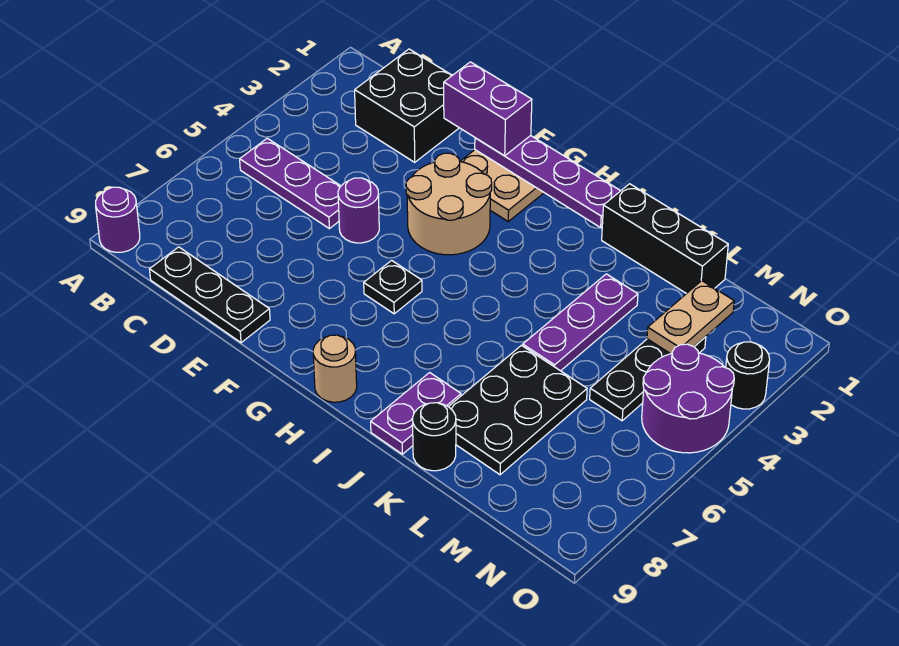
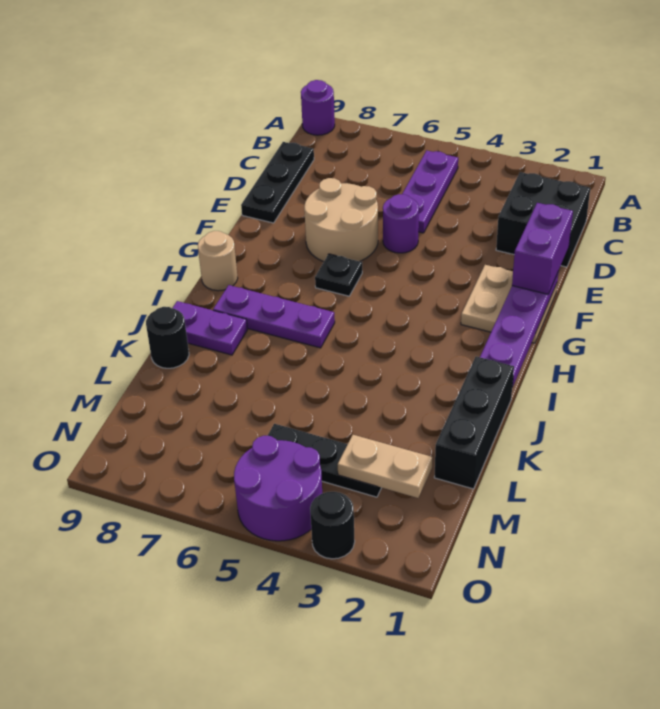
tan 2x2 round brick [406,153,492,255] -> tan 2x2 round brick moved to [304,178,378,262]
purple 1x3 plate [523,274,638,371] -> purple 1x3 plate moved to [213,285,335,348]
black 2x3 plate [449,345,587,475] -> none

